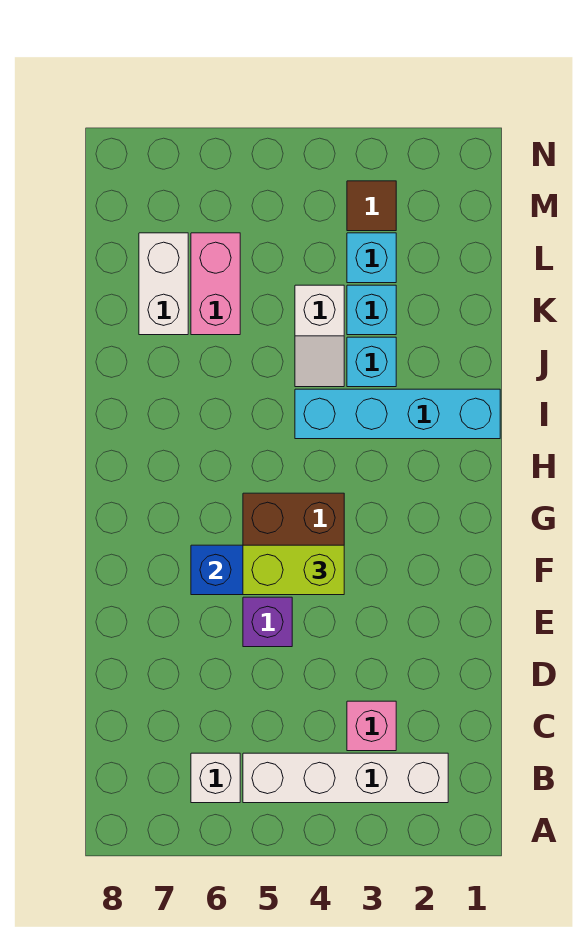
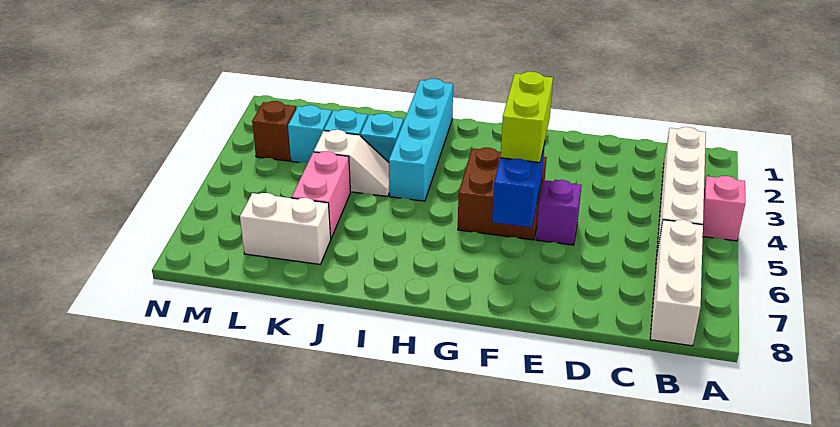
white 1x1 brick [191,753,240,803] -> white 1x3 brick [650,220,703,346]
pink 1x1 brick [347,701,396,751] -> pink 1x1 brick moved to [703,176,745,241]
pink 1x2 brick [191,233,240,335] -> pink 1x2 brick turned to [292,151,350,238]
brown 1x1 tile [347,181,396,231] -> brown 1x1 brick [252,101,296,161]

